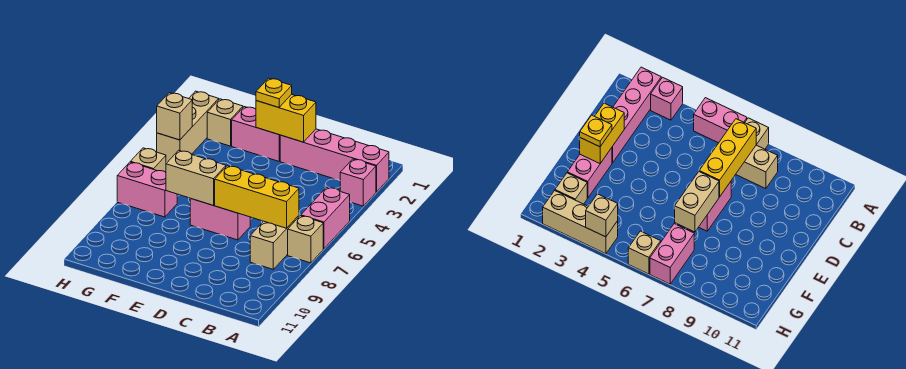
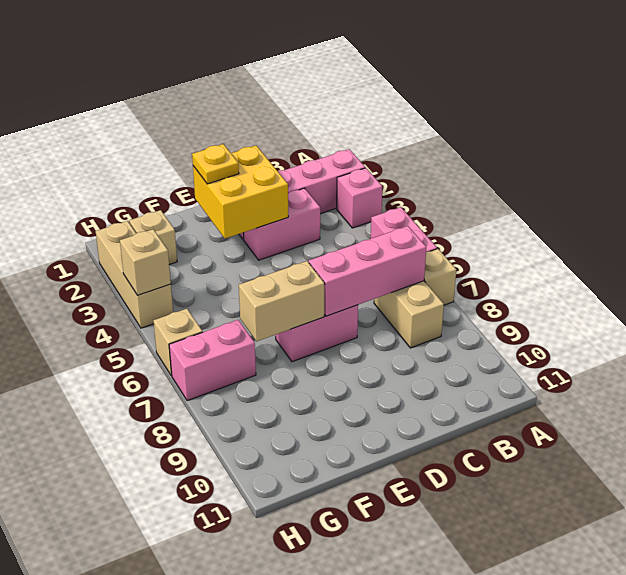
yellow 1x3 brick [215,166,299,228] -> pink 1x3 brick [309,226,426,316]
yellow 1x2 brick [256,94,316,142] -> yellow 2x2 brick [193,146,288,238]
pink 1x2 brick [232,107,280,161] -> pink 1x2 brick moved to [244,188,320,260]

